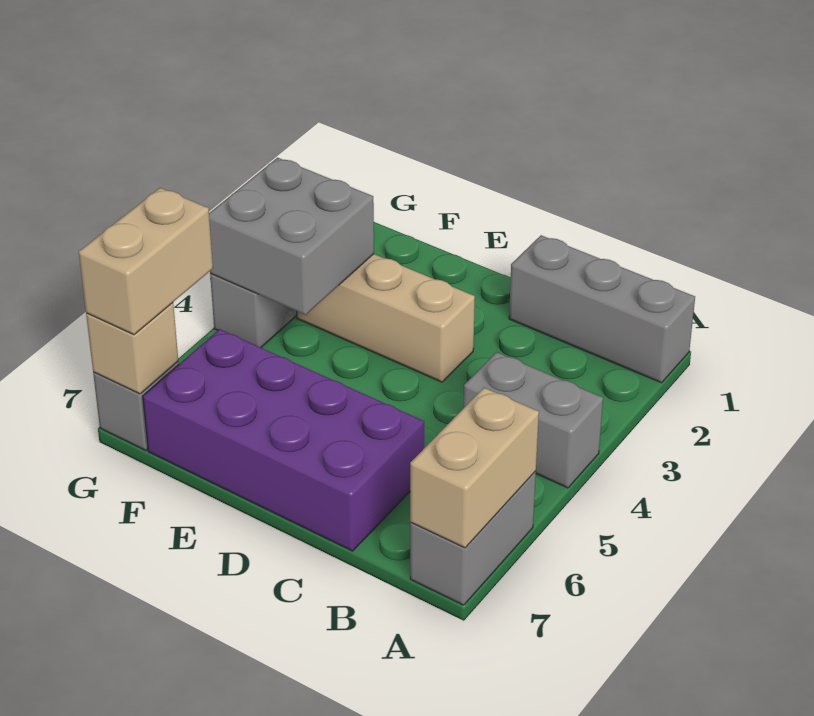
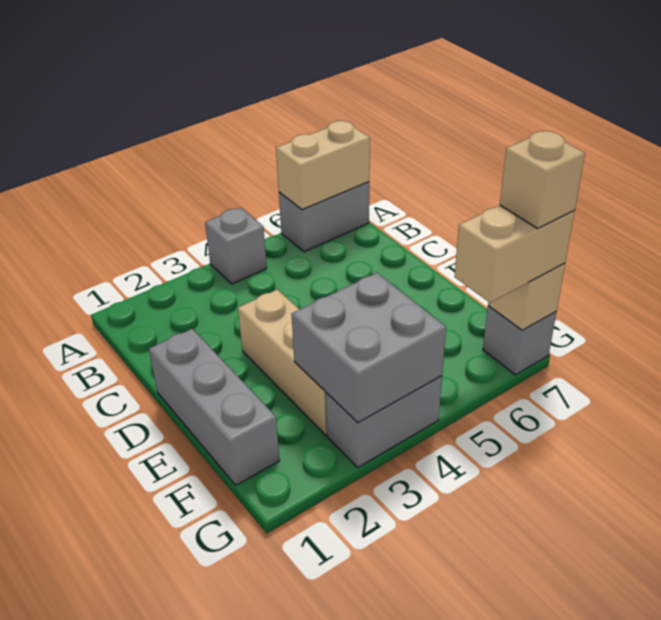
grey 1x3 brick [509,235,695,383] -> grey 1x3 brick moved to [149,329,280,485]
grey 1x2 brick [464,352,603,488] -> grey 1x1 brick [205,208,267,284]
purple 2x4 brick [143,329,424,551] -> none
none -> tan 1x1 brick [500,131,585,228]

